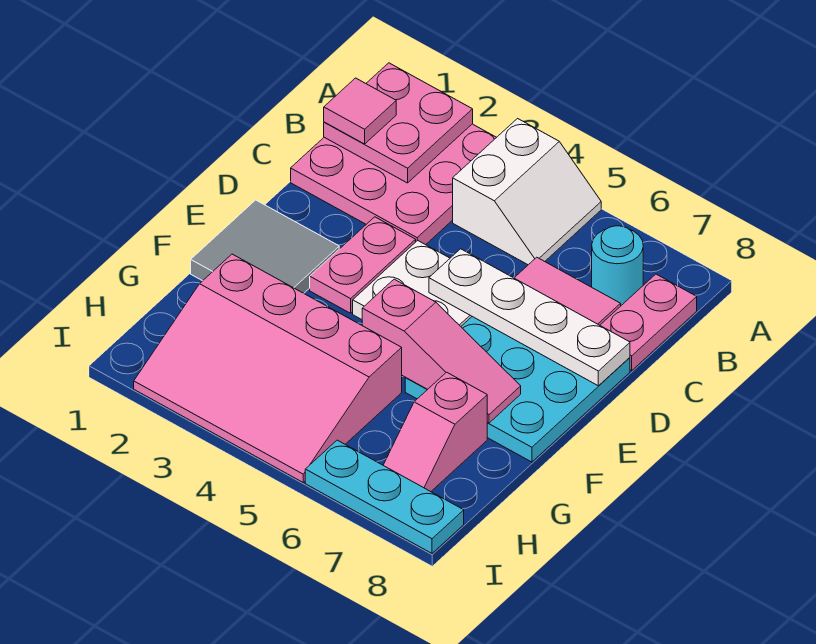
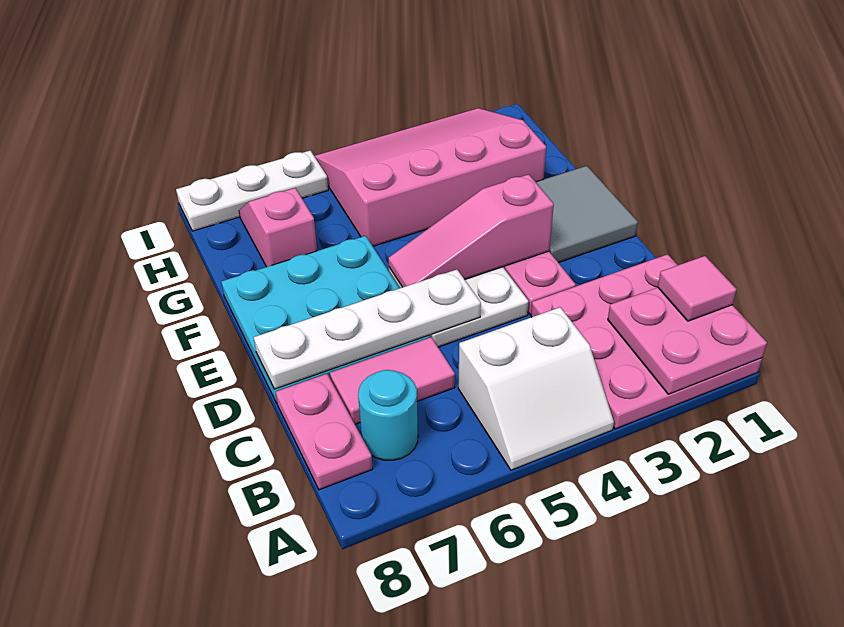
white 2x2 slope [453,119,601,265] -> white 2x2 slope turned to [458,307,614,470]
pink 1x3 slope [362,279,521,423] -> pink 1x3 slope moved to [388,174,554,287]
cyan 1x3 plate [305,440,464,553] -> white 1x3 plate [176,150,328,231]

